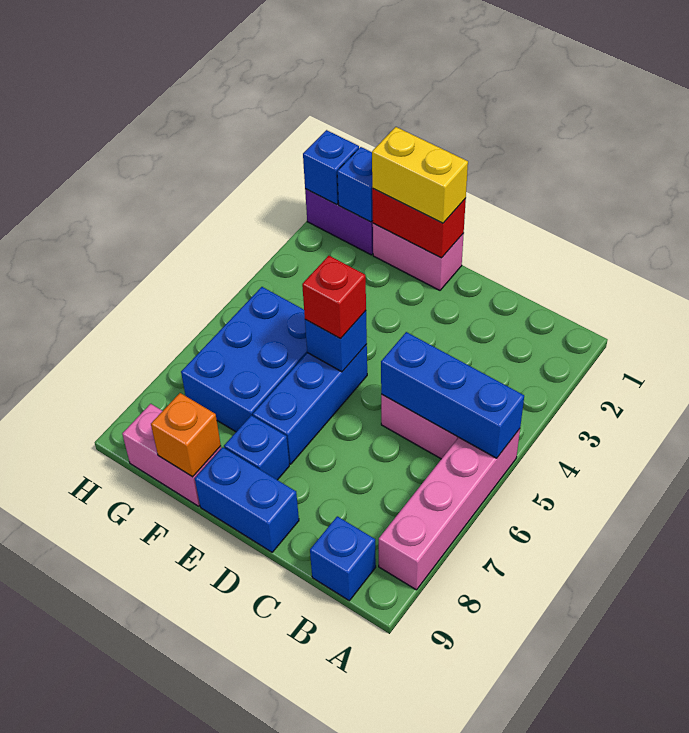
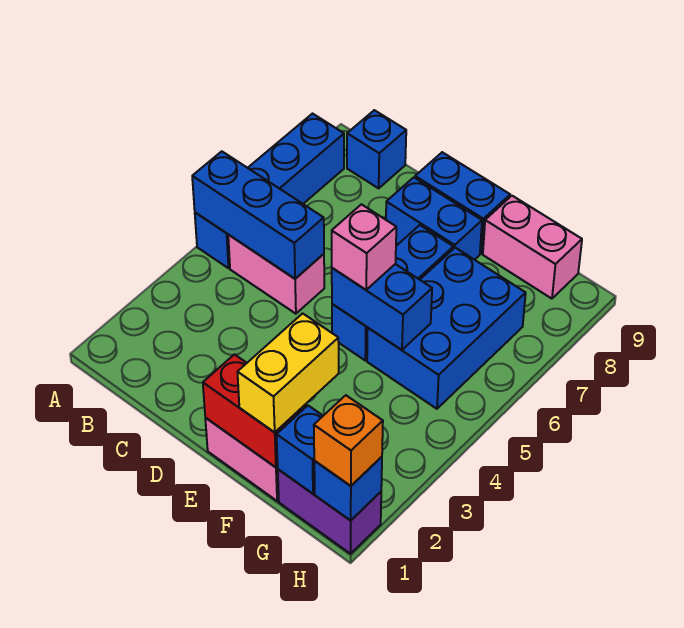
pink 1x4 brick [379,429,520,590] -> blue 1x4 brick [195,114,344,268]
yellow 1x2 brick [372,127,468,223] -> yellow 1x2 brick turned to [238,313,339,432]
blue 1x1 brick [305,311,367,372] -> blue 1x2 brick [332,264,432,350]
red 1x1 brick [302,256,366,339] -> pink 1x1 brick [332,204,396,290]
blue 1x1 brick [224,415,289,480] -> blue 1x2 brick [386,177,482,260]
orange 1x1 brick [151,393,221,477] -> orange 1x1 brick moved to [314,395,383,486]

